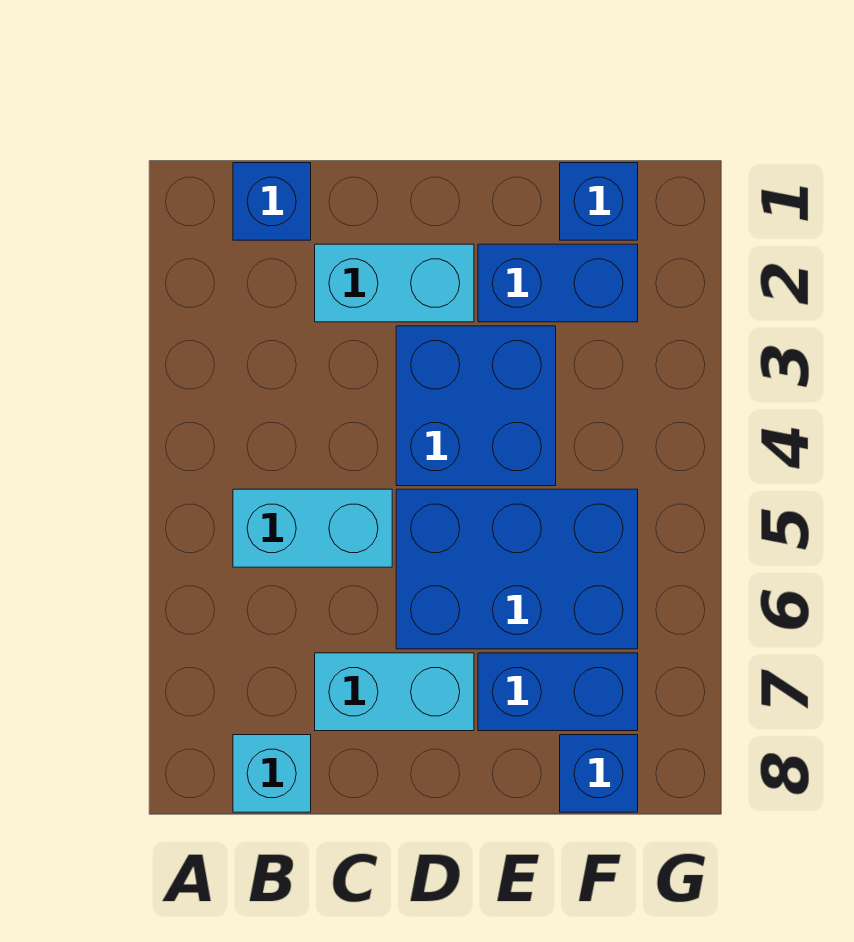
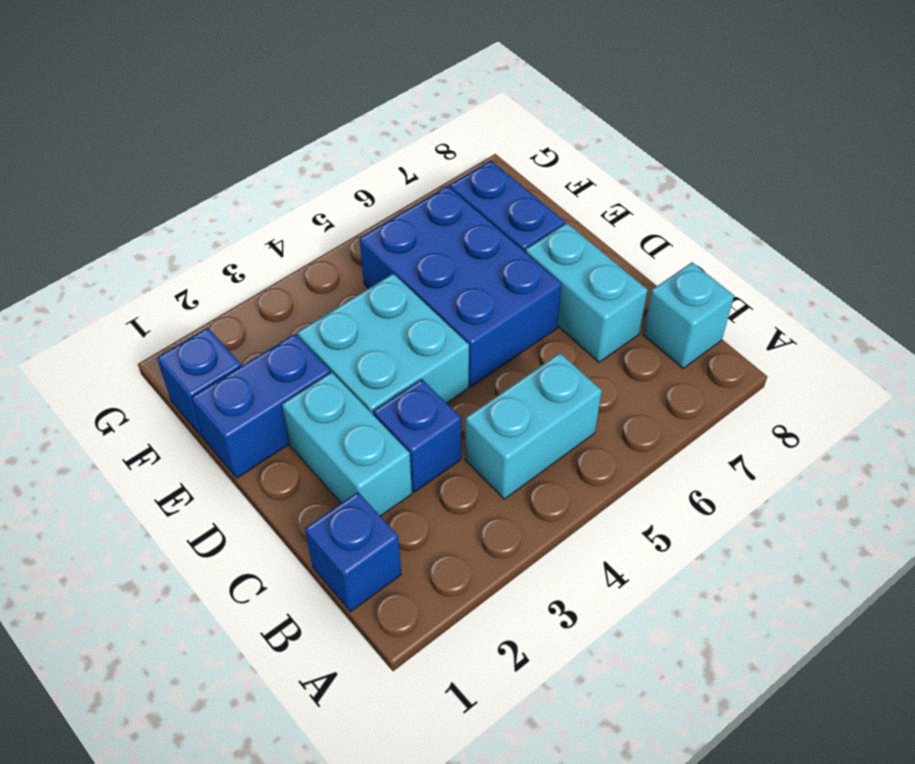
cyan 1x2 brick [233,489,392,567] -> cyan 1x2 brick turned to [465,353,602,499]
blue 2x2 brick [396,326,556,486] -> cyan 2x2 brick [297,274,469,415]
blue 1x2 brick [478,244,638,322] -> blue 1x2 brick turned to [191,334,330,478]
blue 1x1 brick [560,735,638,812] -> blue 1x1 brick moved to [373,379,461,492]

